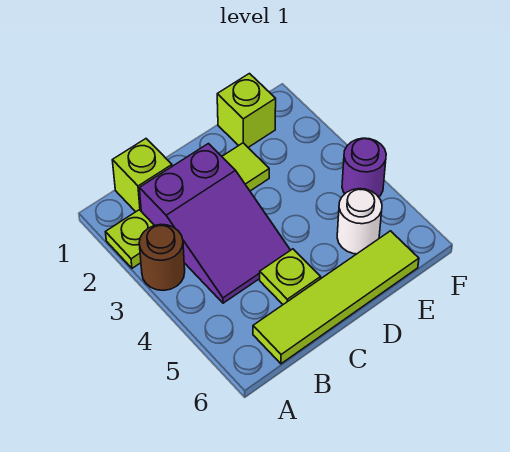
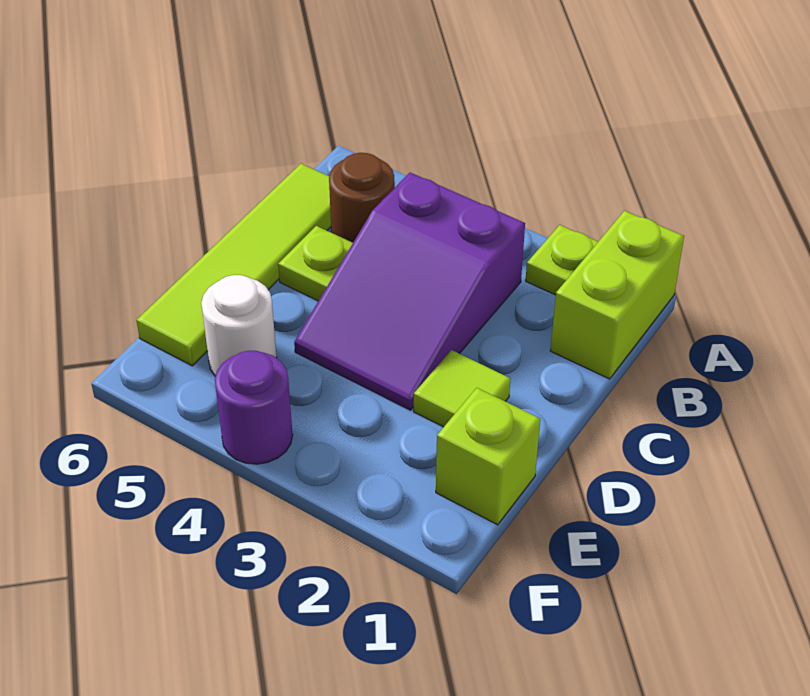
brown 1x1 round brick [139,224,185,290] -> brown 1x1 round brick moved to [329,153,395,243]
lime 1x1 brick [112,139,172,212] -> lime 1x2 brick [550,211,684,379]
purple 2x3 slope [139,144,290,303] -> purple 2x3 slope turned to [294,173,525,410]

